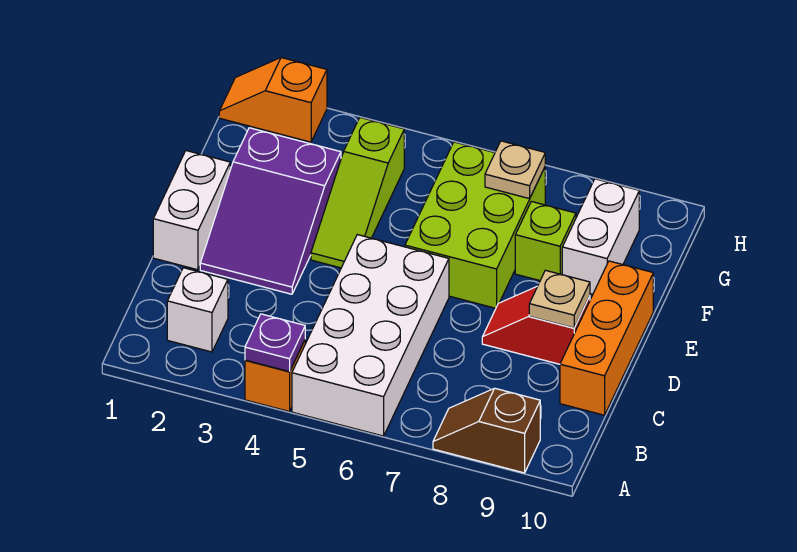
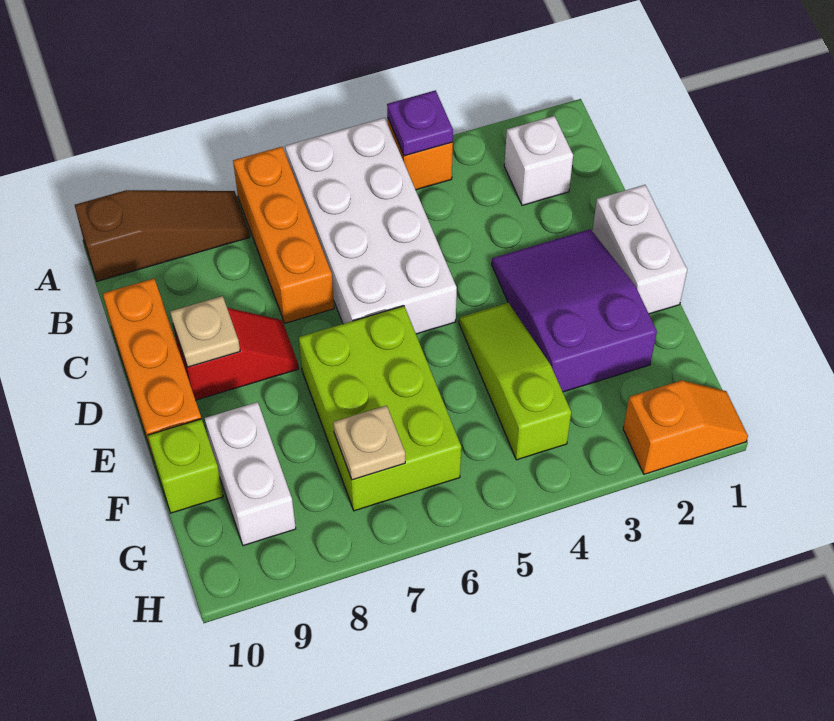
none -> orange 1x3 brick [233,147,334,323]
brown 1x2 slope [433,388,540,473] -> brown 1x3 slope [75,190,250,281]
lime 1x1 brick [515,201,576,281] -> lime 1x1 brick moved to [148,419,223,513]

